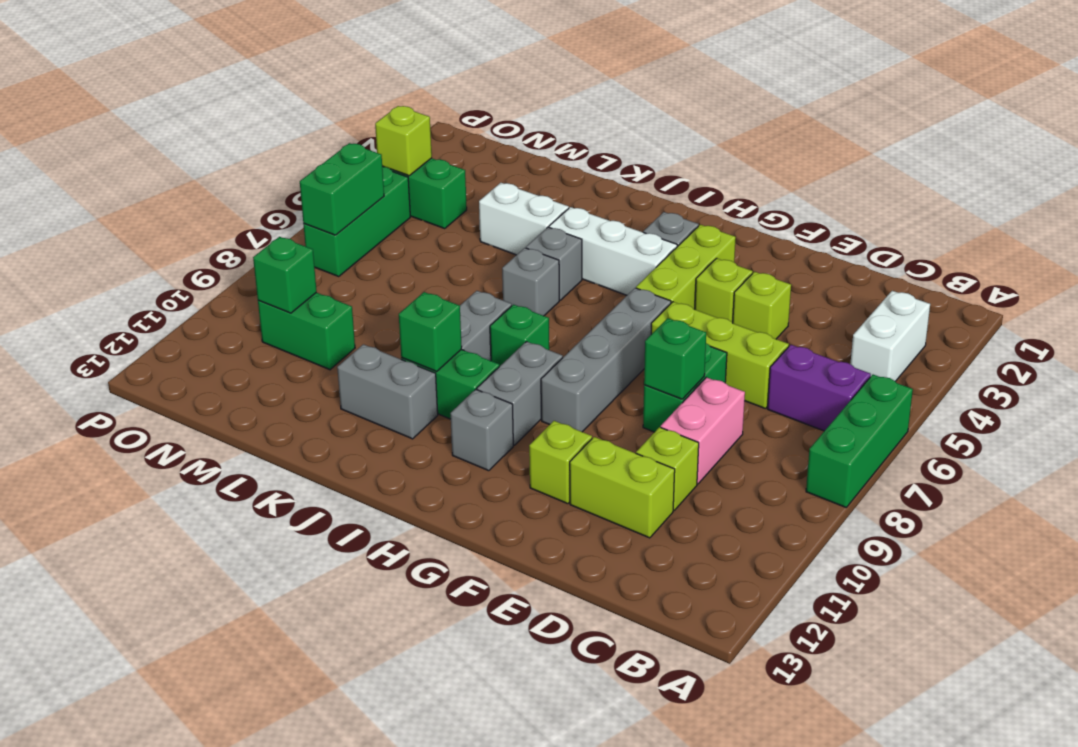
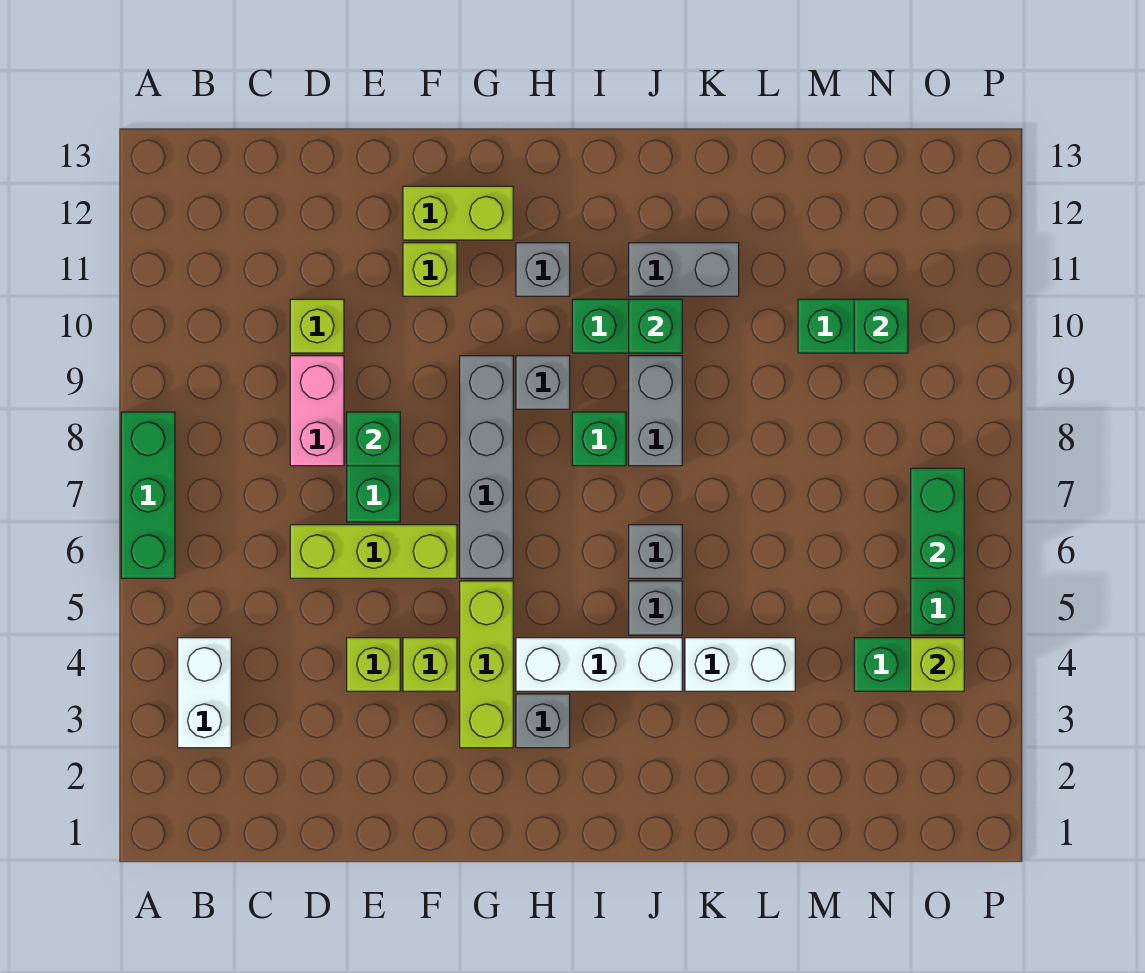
purple 1x2 brick [768,345,871,431] -> none
lime 1x2 brick [570,437,675,538] -> lime 1x2 brick moved to [403,186,513,240]
grey 1x2 brick [477,342,563,445] -> grey 1x1 brick [516,356,570,409]

